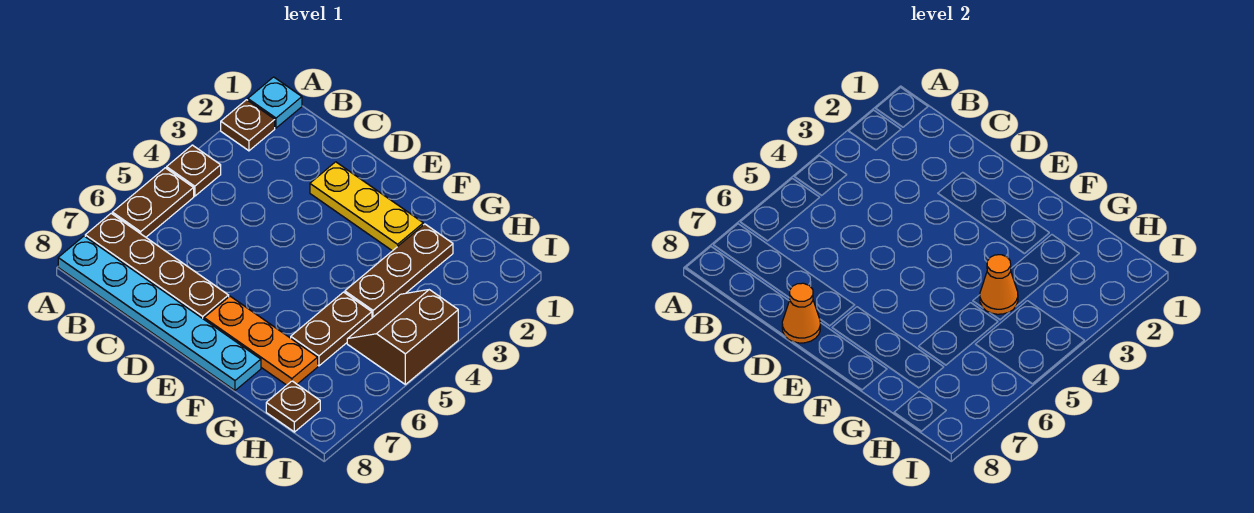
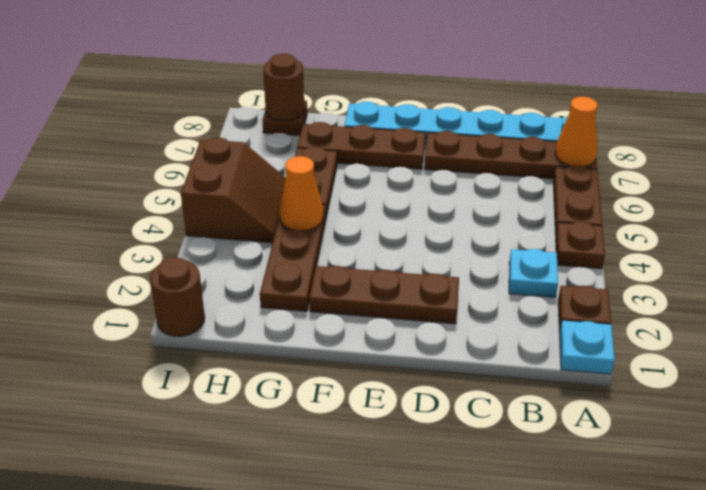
none -> cyan 1x1 plate [509,249,558,297]
yellow 1x3 plate [310,162,423,251] -> brown 1x3 plate [309,266,459,324]
orange 1x1 cone [782,283,820,343] -> orange 1x1 cone moved to [555,97,598,166]
orange 1x3 plate [204,296,318,385] -> brown 1x3 plate [297,122,425,169]
none -> brown 1x1 round brick [263,54,304,121]
none -> brown 1x1 round brick [150,257,205,337]

